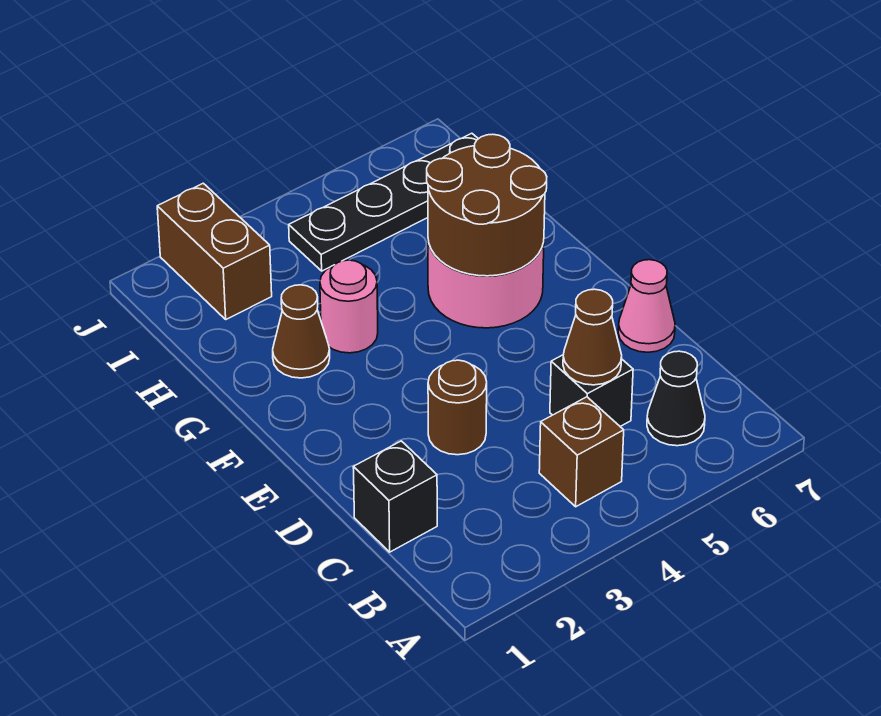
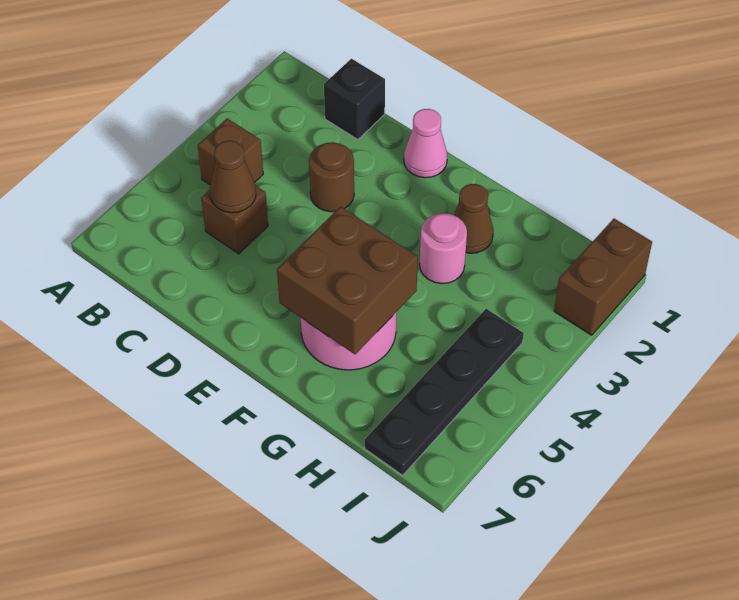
black 1x1 cone [647,351,705,446] -> none
black 1x1 brick [550,355,633,426] -> brown 1x1 brick [201,185,268,254]
pink 1x1 cone [618,260,675,352] -> pink 1x1 cone moved to [404,109,447,178]
brown 2x2 round brick [427,134,547,276] -> brown 2x2 brick [277,207,418,354]
brown 1x2 brick [157,183,272,319] -> brown 1x2 brick turned to [554,219,652,335]

